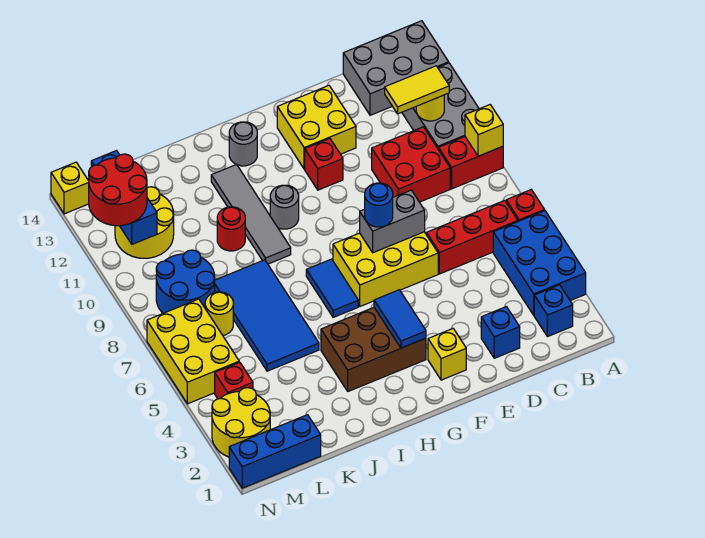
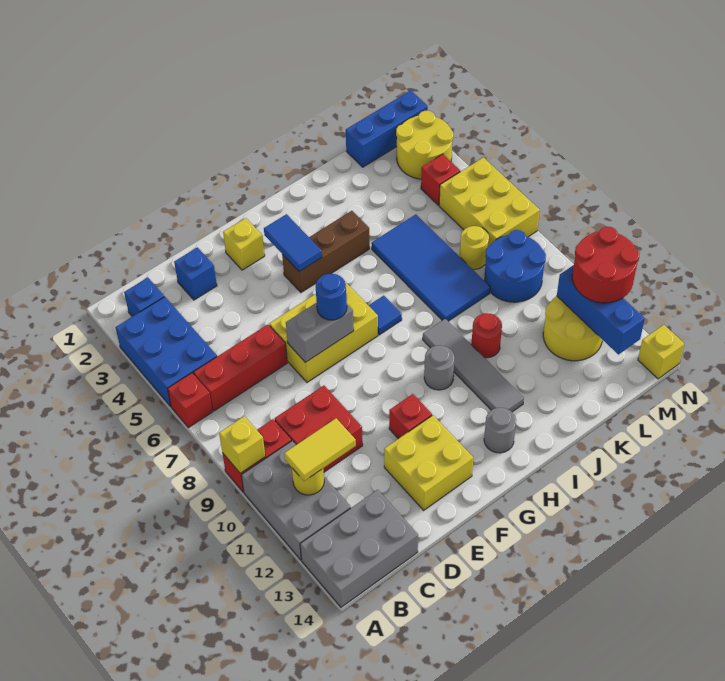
brown 2x3 brick [321,308,426,391] -> brown 1x3 brick [282,211,370,292]
blue 1x2 tile [306,259,358,317] -> blue 1x1 tile [368,296,402,335]

